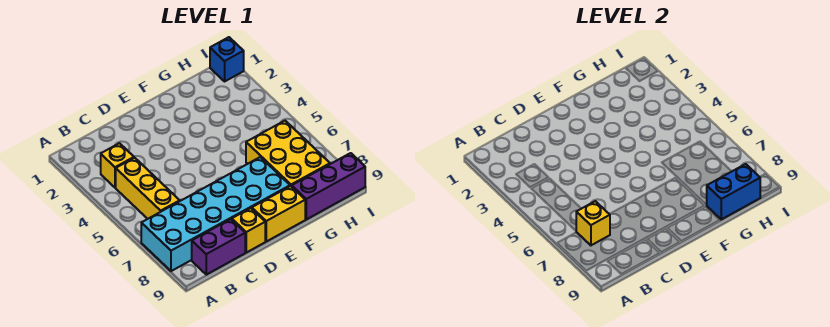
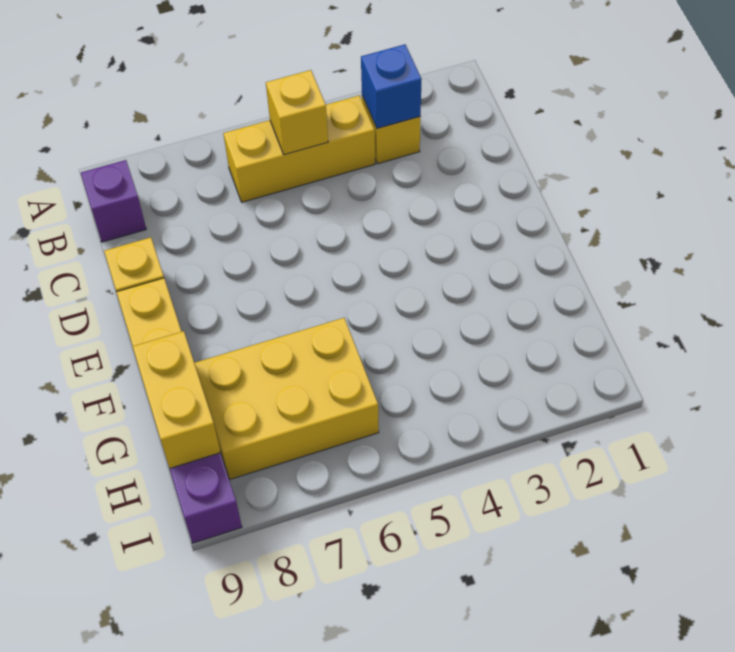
cyan 2x6 brick [141,157,290,271] -> none
yellow 1x1 brick [576,201,610,245] -> yellow 1x1 brick moved to [266,70,328,155]
purple 1x2 brick [192,219,245,275] -> purple 1x1 brick [81,160,146,242]
blue 1x2 brick [706,164,760,219] -> yellow 1x2 brick [133,331,221,469]
blue 1x1 brick [210,37,244,81] -> blue 1x1 brick moved to [361,44,422,129]

